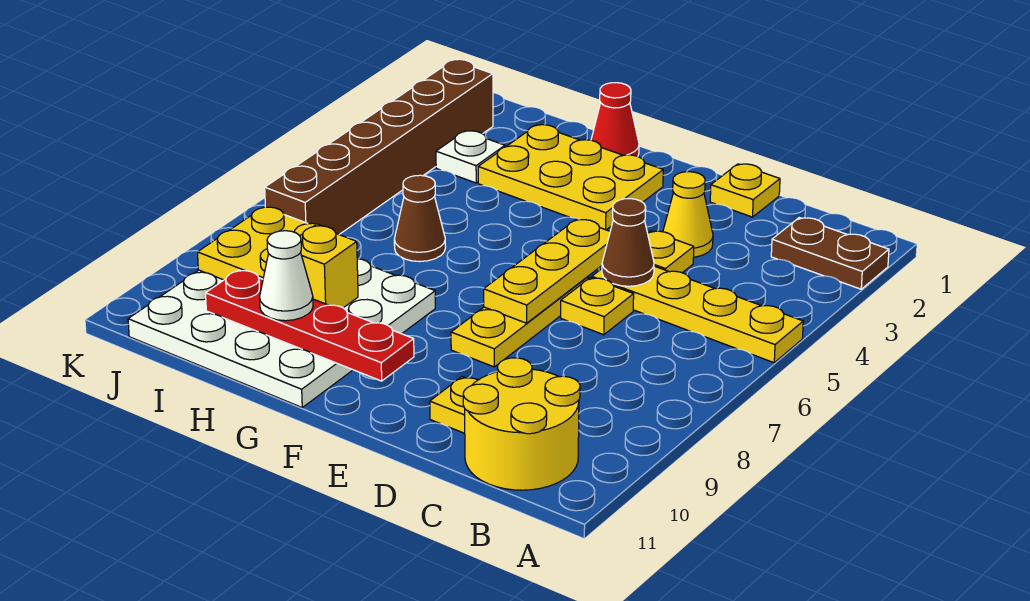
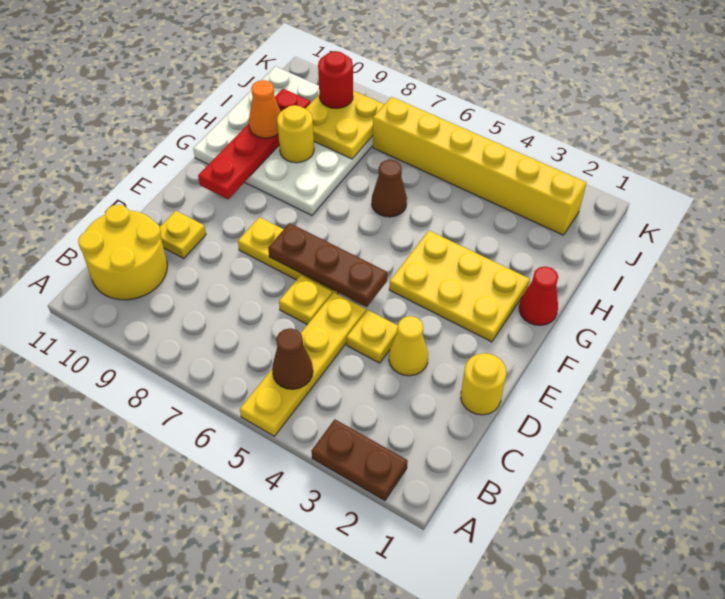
brown 1x2 plate [771,218,889,289] -> brown 1x2 plate turned to [312,419,408,501]
yellow 1x1 plate [710,164,780,217] -> yellow 1x1 round brick [461,353,506,415]
brown 1x1 cone [602,199,654,286] -> brown 1x1 cone moved to [272,328,313,389]
yellow 1x3 plate [484,219,610,323] -> brown 1x3 plate [268,223,387,307]
yellow 2x3 plate [478,125,663,230] -> yellow 2x3 plate turned to [389,231,530,342]
yellow 1x1 brick [300,226,358,308] -> yellow 1x1 round brick [277,105,314,163]
white 1x1 cone [260,231,313,321] -> orange 1x1 cone [249,80,281,138]
white 1x1 plate [436,131,505,183] -> none
brown 1x6 brick [265,59,493,234] -> yellow 1x6 brick [373,97,587,235]
none -> red 1x1 round brick [318,51,353,108]

